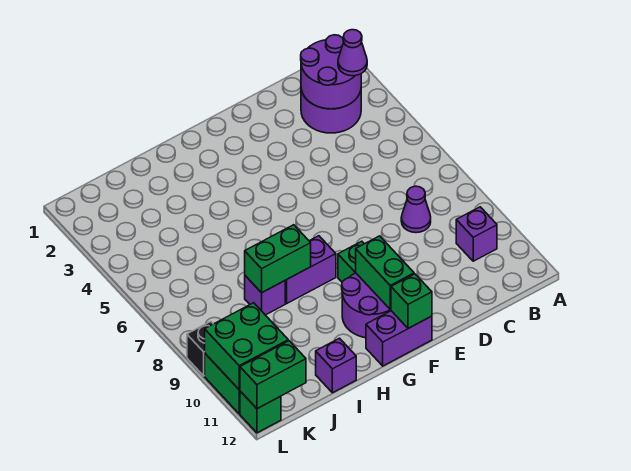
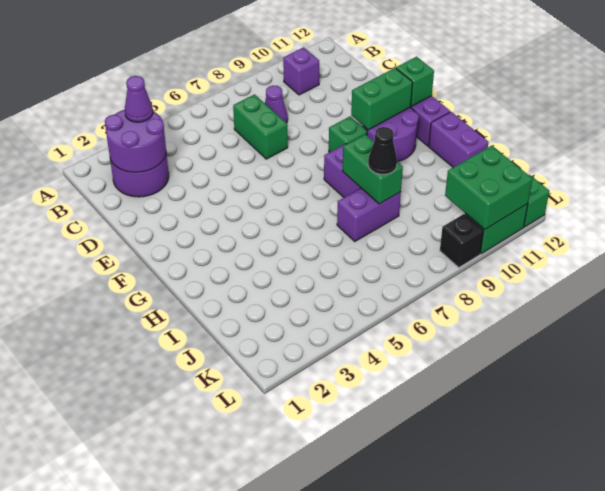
purple 1x1 brick [245,276,285,315] -> purple 1x2 brick [337,188,401,241]
none -> black 1x1 cone [368,127,397,174]
purple 1x1 brick [316,338,356,393] -> purple 1x2 brick [429,112,488,167]
green 1x2 brick [240,341,306,409] -> green 1x2 brick moved to [233,94,288,159]

